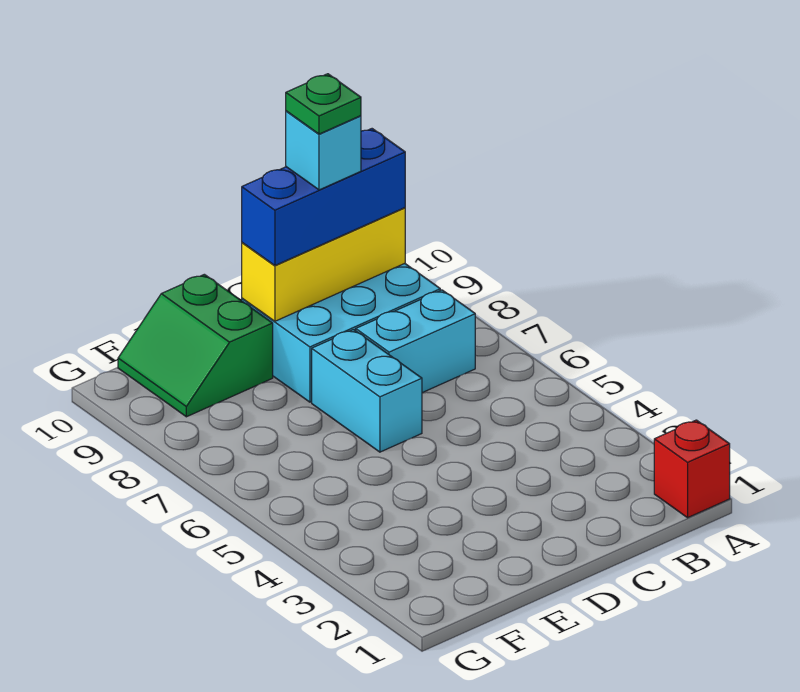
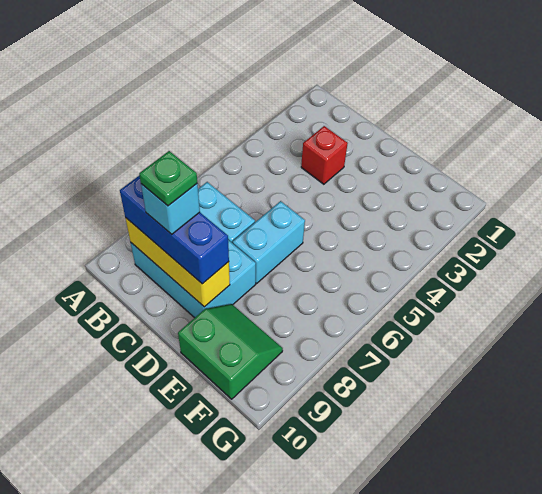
red 1x1 brick [654,420,730,518] -> red 1x1 brick moved to [301,126,348,184]
green 2x2 slope [118,274,273,417] -> green 2x2 slope turned to [178,304,283,399]

